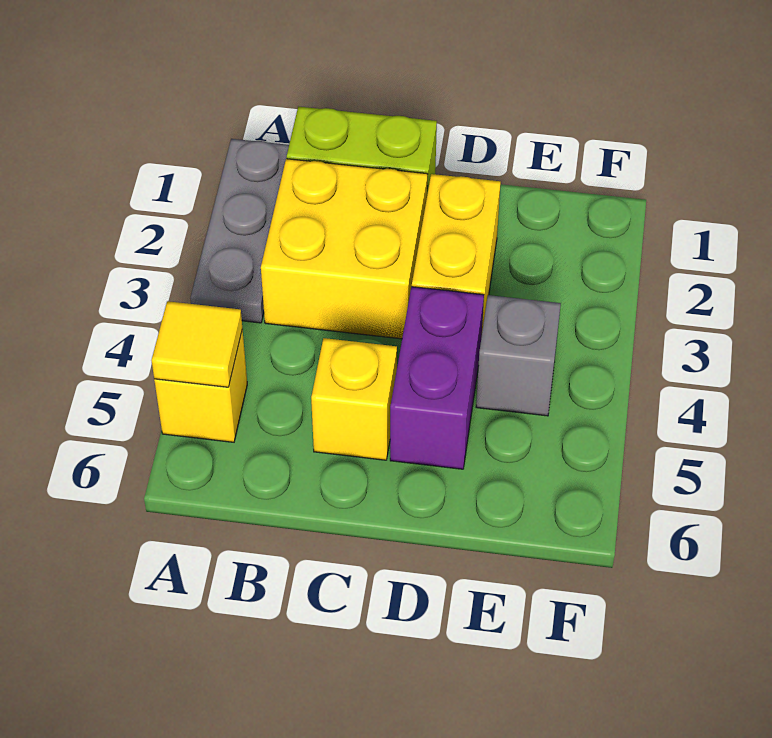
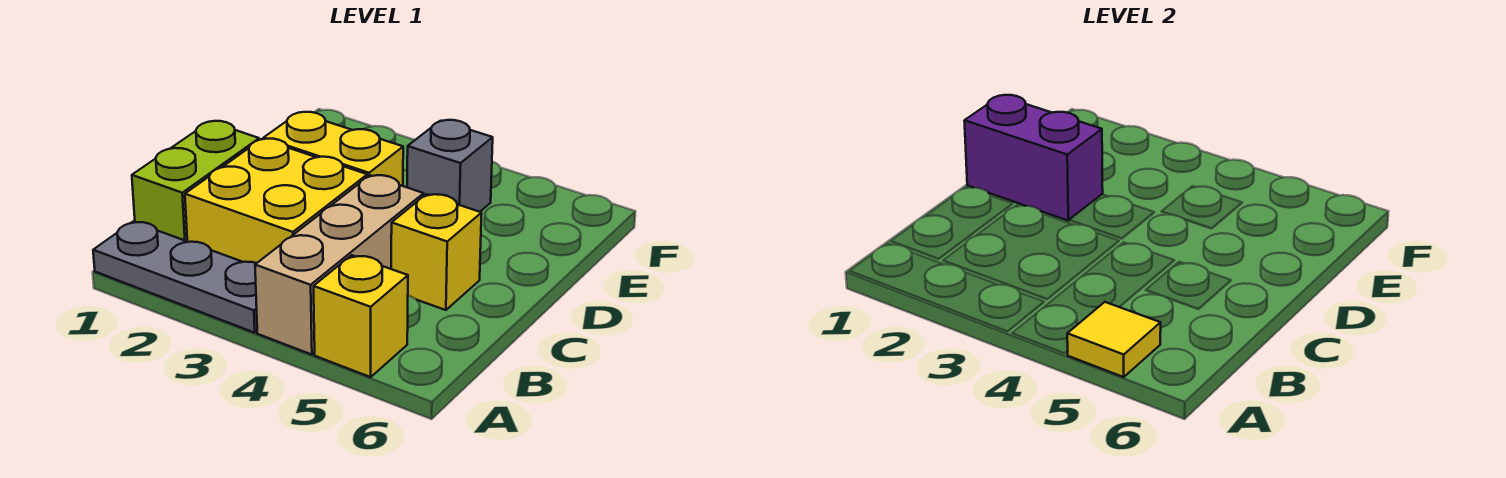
none -> tan 1x3 brick [255,175,424,355]
purple 1x2 brick [390,287,484,469] -> purple 1x2 brick moved to [964,95,1103,221]

